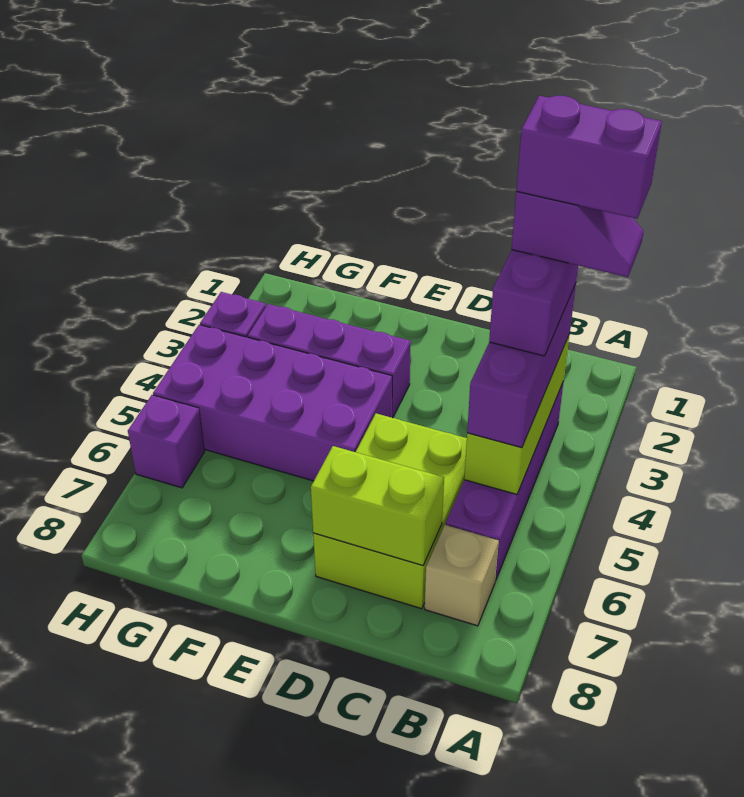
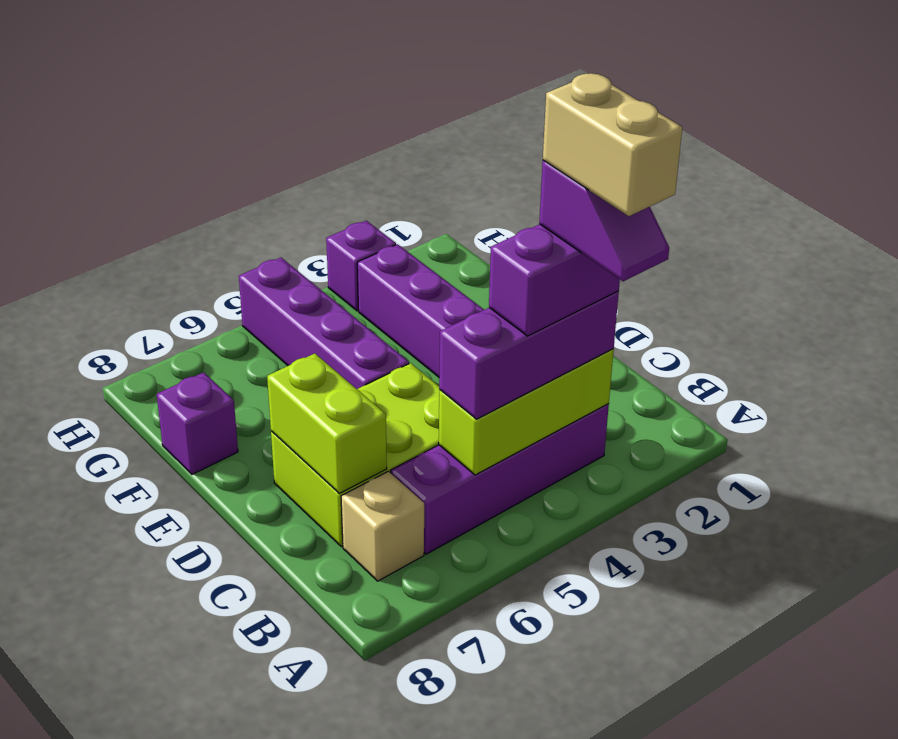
purple 1x2 brick [516,96,662,219] -> tan 1x2 brick [543,73,682,216]
purple 2x4 brick [153,325,392,481] -> purple 1x4 brick [239,258,409,389]
purple 1x1 brick [128,395,205,488] -> purple 1x1 brick moved to [157,372,238,474]

